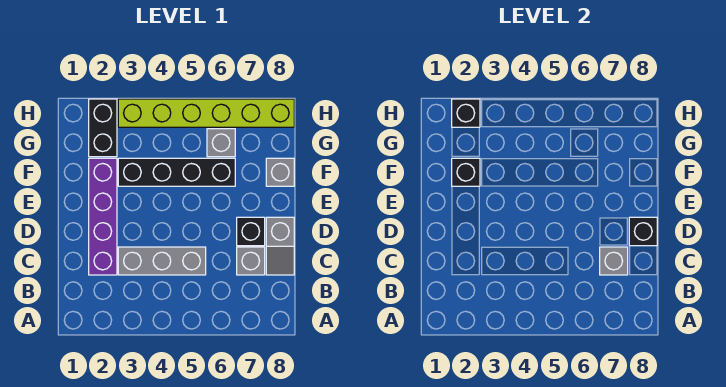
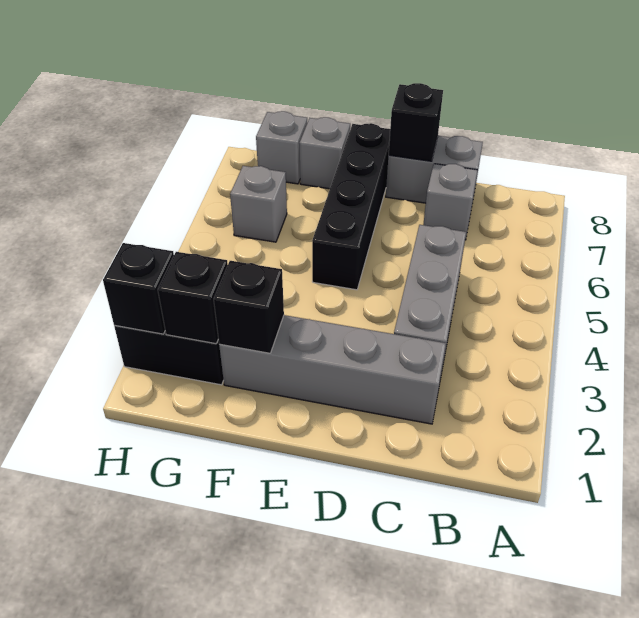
purple 1x4 brick [89,158,117,275] -> grey 1x4 brick [219,315,446,424]
grey 1x1 brick [600,247,628,275] -> grey 1x1 brick moved to [256,111,307,184]
grey 1x2 slope [266,217,294,275] -> grey 1x2 brick [386,136,483,203]
black 1x1 brick [237,217,265,246] -> black 1x1 brick moved to [158,252,228,344]
black 1x4 brick [118,158,235,186] -> black 1x4 brick moved to [312,123,390,290]
lime 1x6 brick [118,99,294,127] -> none

